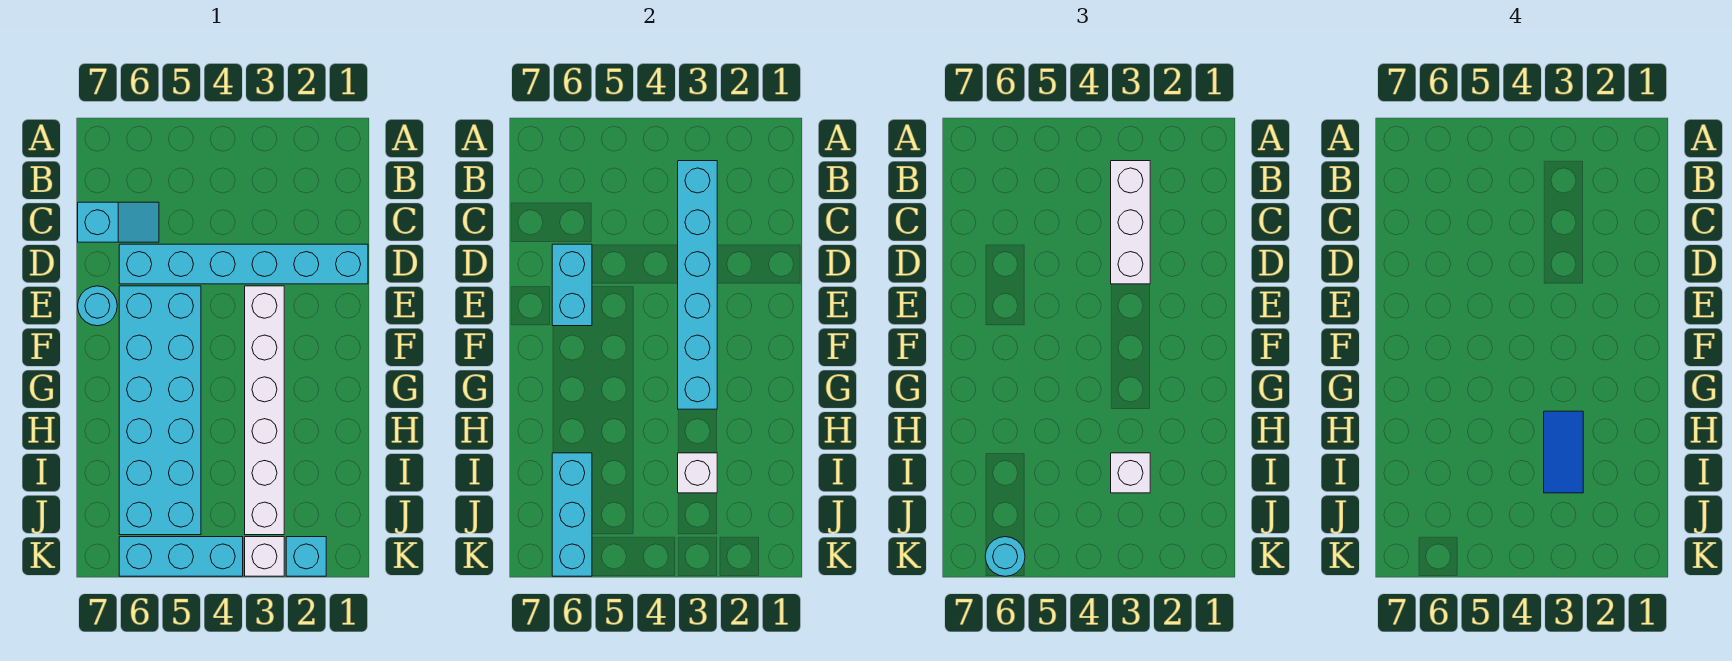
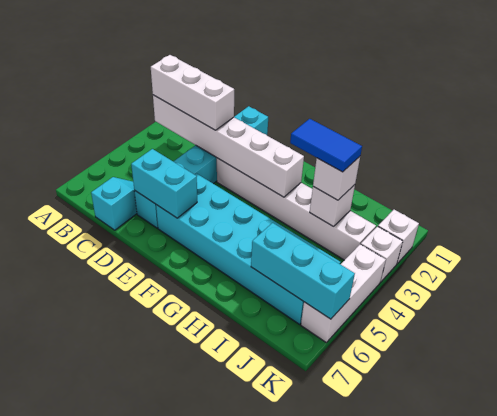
cyan 1x6 brick [678,161,717,409] -> white 1x6 brick [153,95,304,197]
cyan 1x1 round brick [78,286,117,326] -> none
cyan 1x1 brick [286,537,326,576] -> white 1x1 brick [378,210,419,264]
cyan 1x3 brick [119,537,243,576] -> white 1x3 brick [301,244,386,342]
cyan 1x1 round brick [985,537,1025,576] -> none

